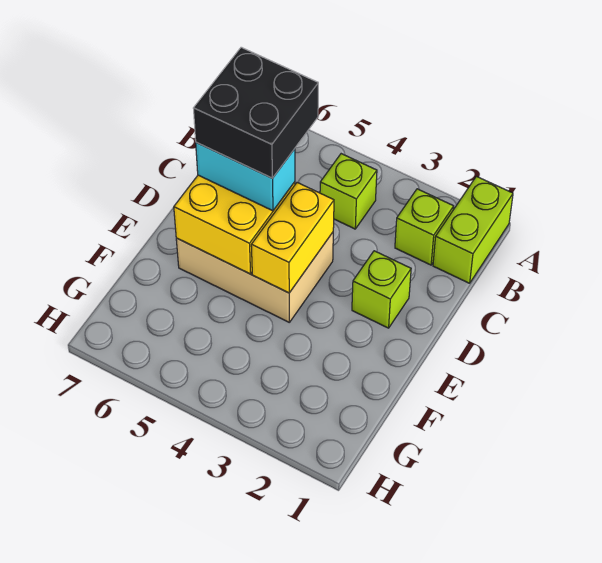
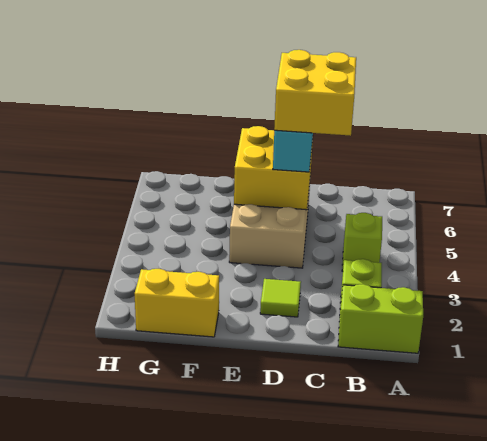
black 2x2 brick [193,47,318,178] -> yellow 2x2 brick [274,50,356,136]
lime 1x1 brick [352,251,411,328] -> lime 1x1 tile [260,279,301,317]
yellow 1x2 brick [251,183,334,293] -> yellow 1x2 brick moved to [135,269,219,337]

